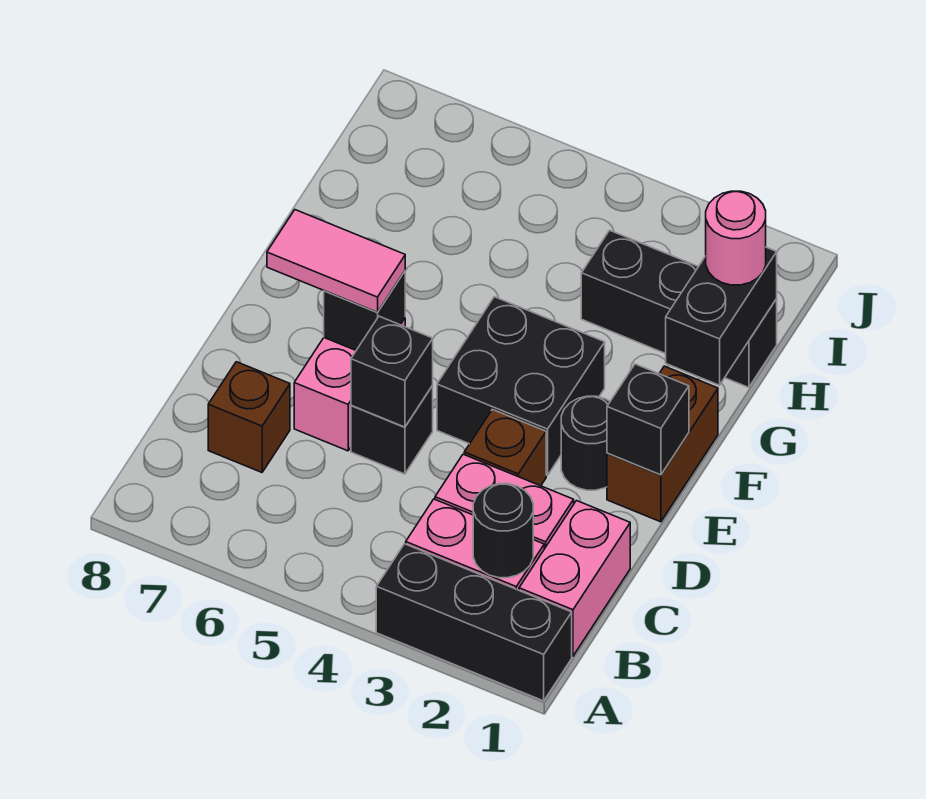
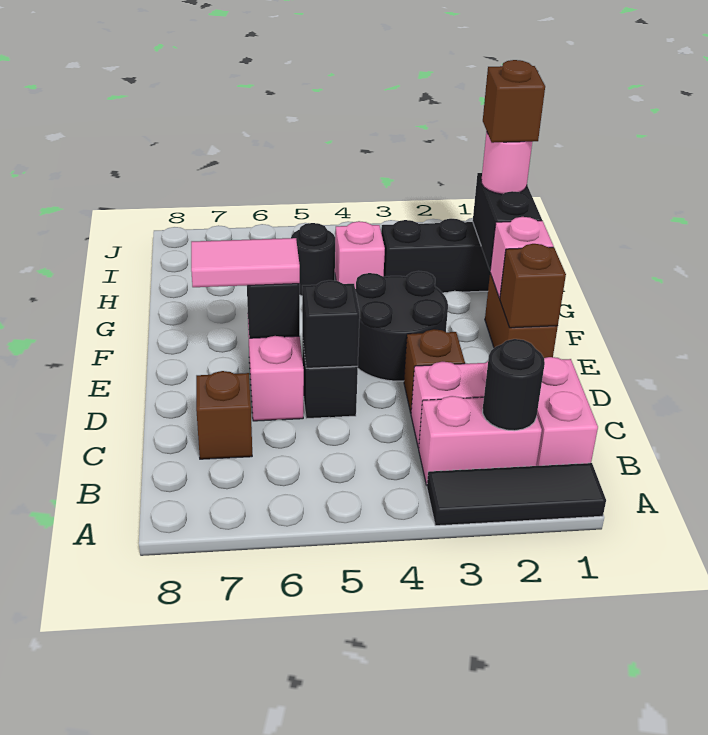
black 1x3 brick [376,544,572,701] -> black 1x3 tile [427,463,606,526]
black 1x1 brick [607,364,689,475] -> brown 1x1 brick [500,244,566,328]
black 1x1 round brick [561,396,610,490] -> black 1x1 round brick moved to [291,223,335,296]
black 2x2 brick [437,297,605,476] -> black 2x2 round brick [355,271,448,381]
none -> pink 1x1 brick [490,217,554,298]
none -> brown 1x1 brick [483,60,545,143]
none -> pink 1x1 brick [335,221,385,289]

